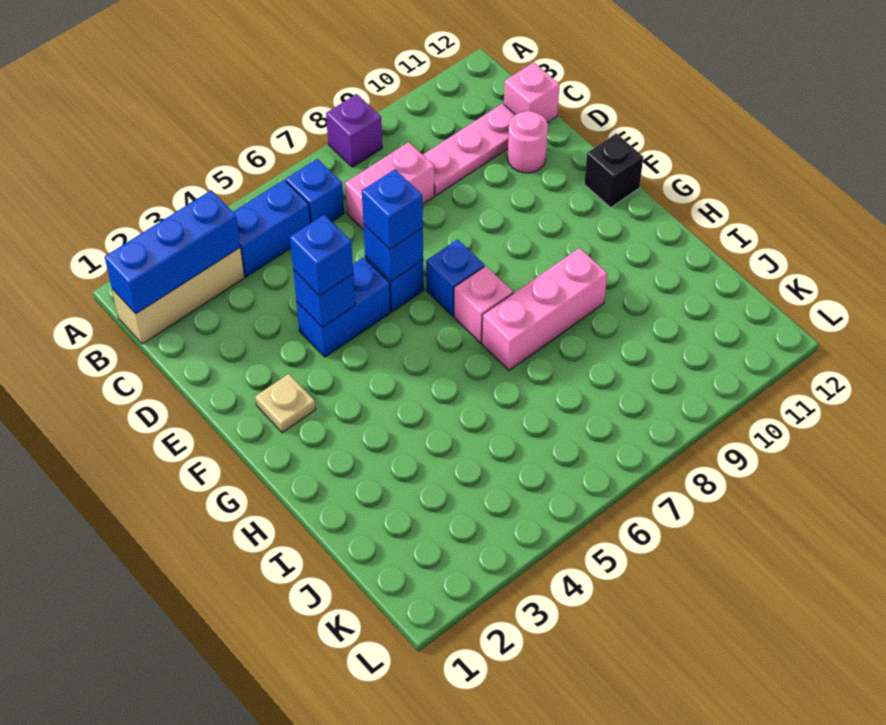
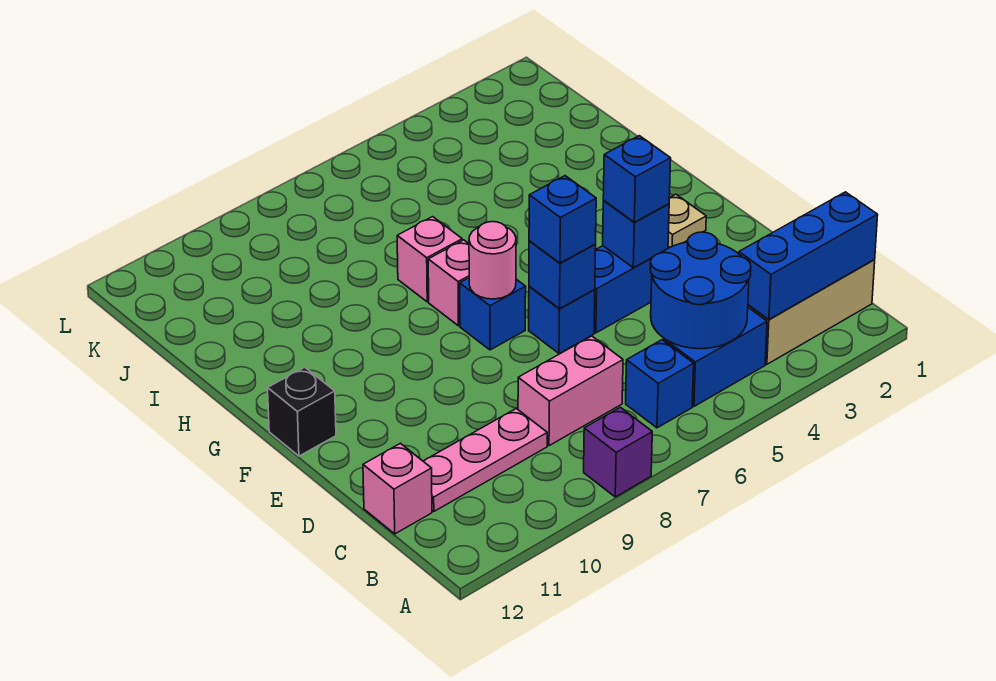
none -> blue 2x2 round brick [650,232,751,349]
pink 1x1 round brick [508,111,548,173] -> pink 1x1 round brick moved to [469,222,516,299]
pink 1x3 brick [482,248,607,370] -> pink 1x1 brick [397,217,462,302]

